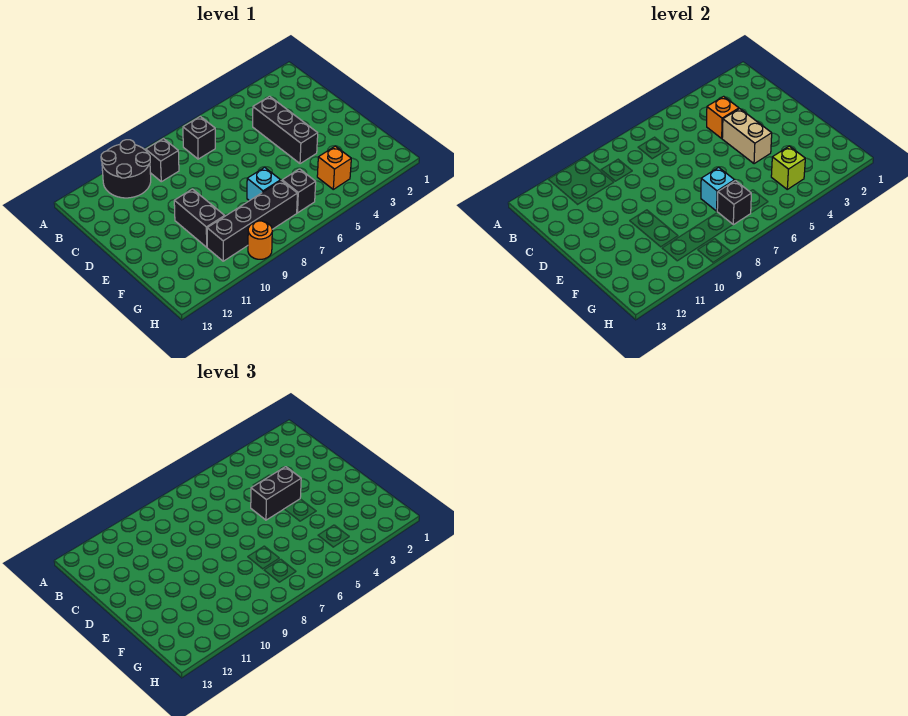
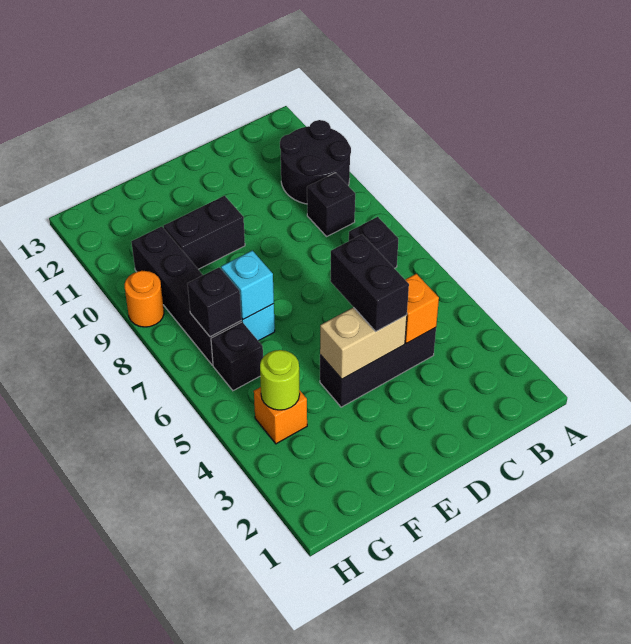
lime 1x1 brick [771,146,805,189] -> lime 1x1 round brick [260,350,300,410]

